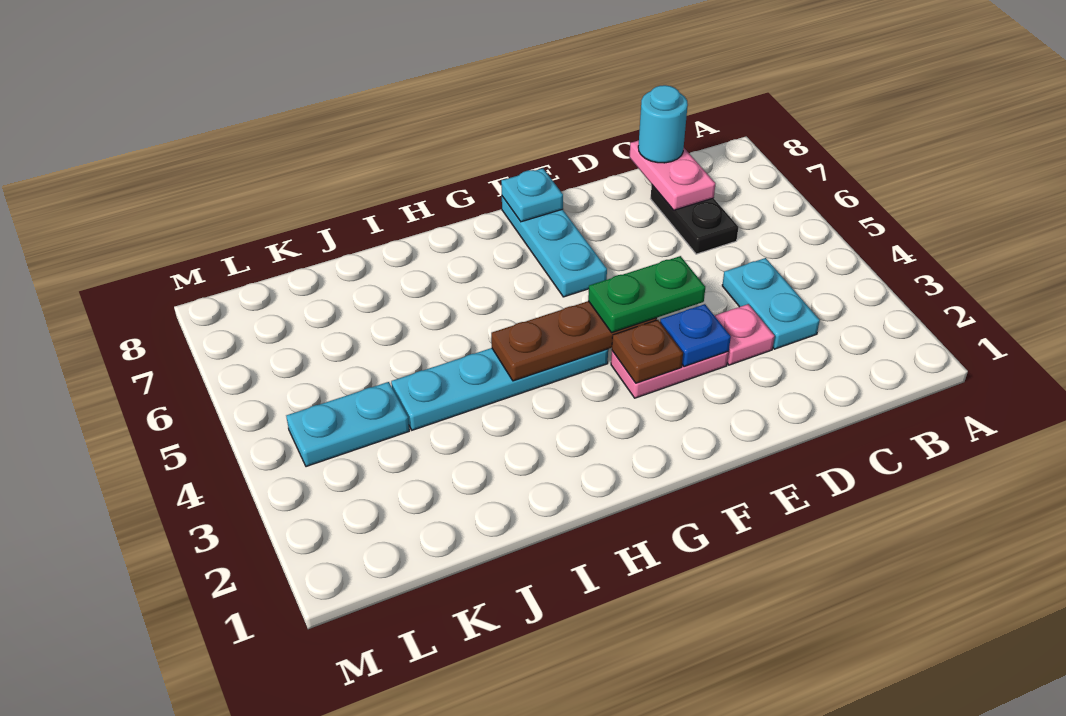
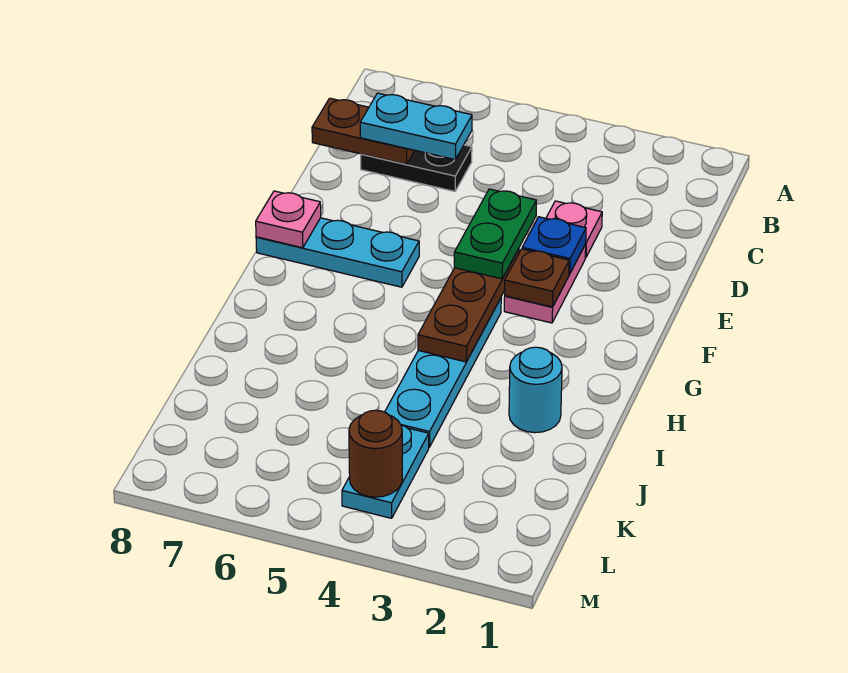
cyan 1x2 plate [722,258,820,349] -> cyan 1x2 plate moved to [360,93,472,159]
pink 1x2 plate [629,141,715,210] -> brown 1x2 plate [312,98,415,164]
cyan 1x1 round brick [638,85,688,163] -> cyan 1x1 round brick moved to [509,347,562,433]
cyan 1x1 plate [501,168,563,222] -> pink 1x1 plate [256,191,321,248]
none -> brown 1x1 round brick [349,410,402,497]

